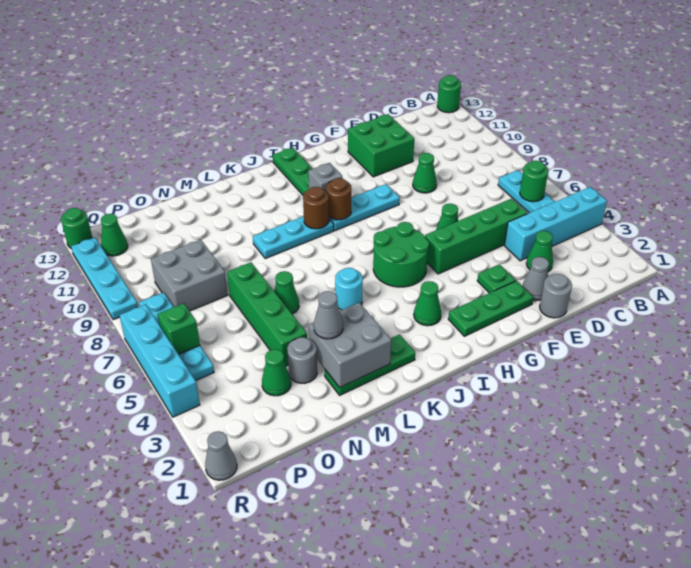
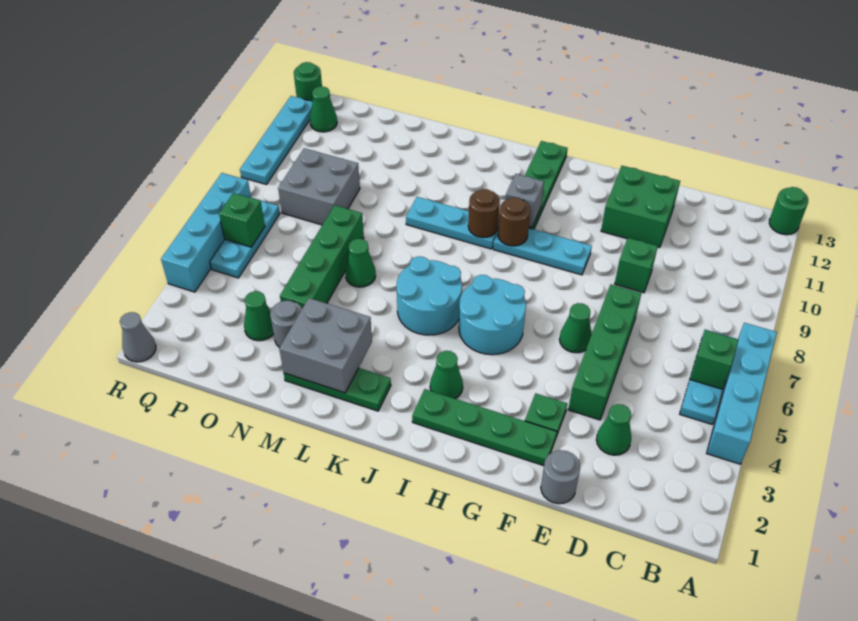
cyan 1x4 brick [504,187,607,261] -> cyan 1x4 brick turned to [707,323,777,464]
green 1x1 round brick [520,161,548,202] -> green 1x1 brick [690,330,738,389]
green 1x4 brick [425,199,527,274] -> green 1x4 brick turned to [568,284,641,420]
grey 1x1 cone [523,257,549,300] -> none
green 1x1 cone [413,153,437,193] -> green 1x1 brick [615,238,658,293]
green 1x3 plate [448,281,533,336] -> green 1x4 plate [412,389,557,466]
green 2x2 round brick [373,222,429,287] -> cyan 2x2 round brick [459,275,526,355]
cyan 1x1 round brick [335,268,363,310] -> cyan 2x2 round brick [397,256,462,335]
grey 1x1 cone [314,291,343,339] -> none
cyan 1x4 plate [139,292,214,381] -> cyan 1x3 plate [210,198,280,278]

